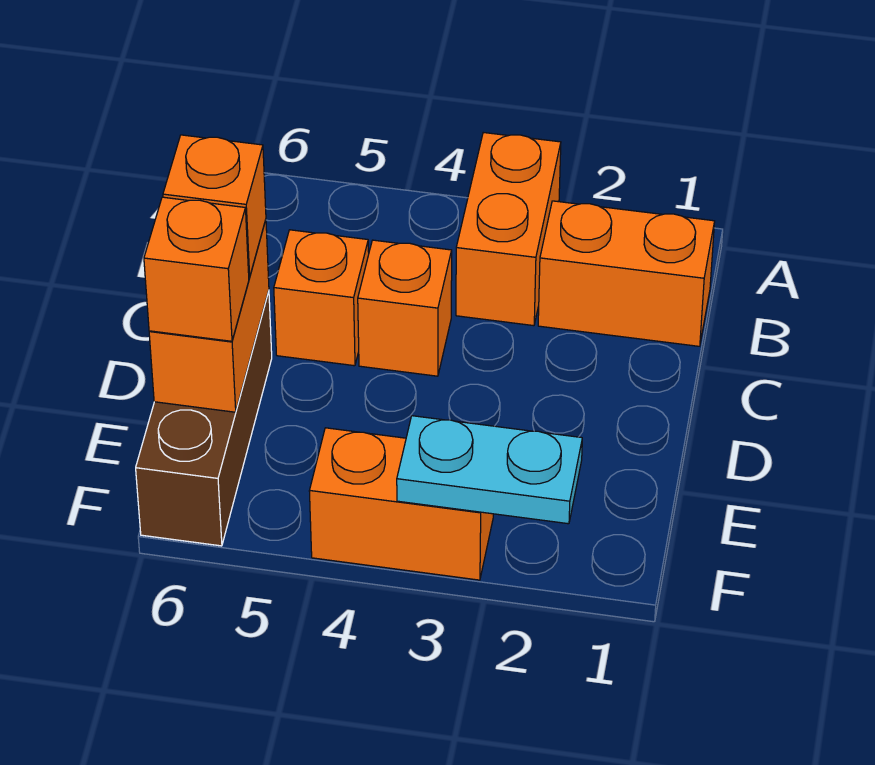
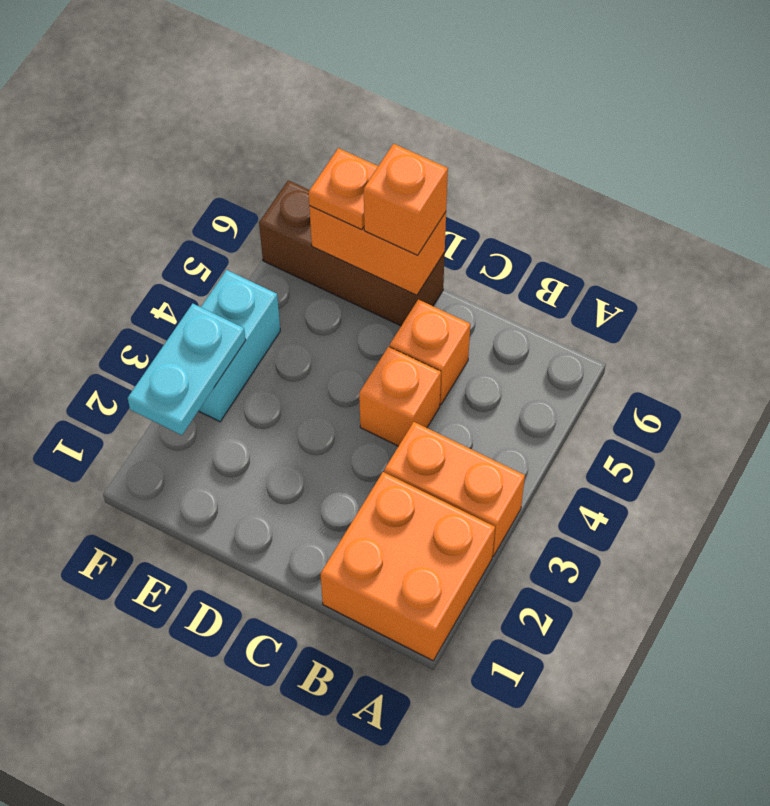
orange 1x2 brick [538,201,715,346] -> orange 2x2 brick [320,472,495,661]
orange 1x1 brick [144,197,249,341] -> orange 1x1 plate [309,148,378,229]
orange 1x2 brick [309,428,493,580] -> cyan 1x2 brick [199,270,280,422]

